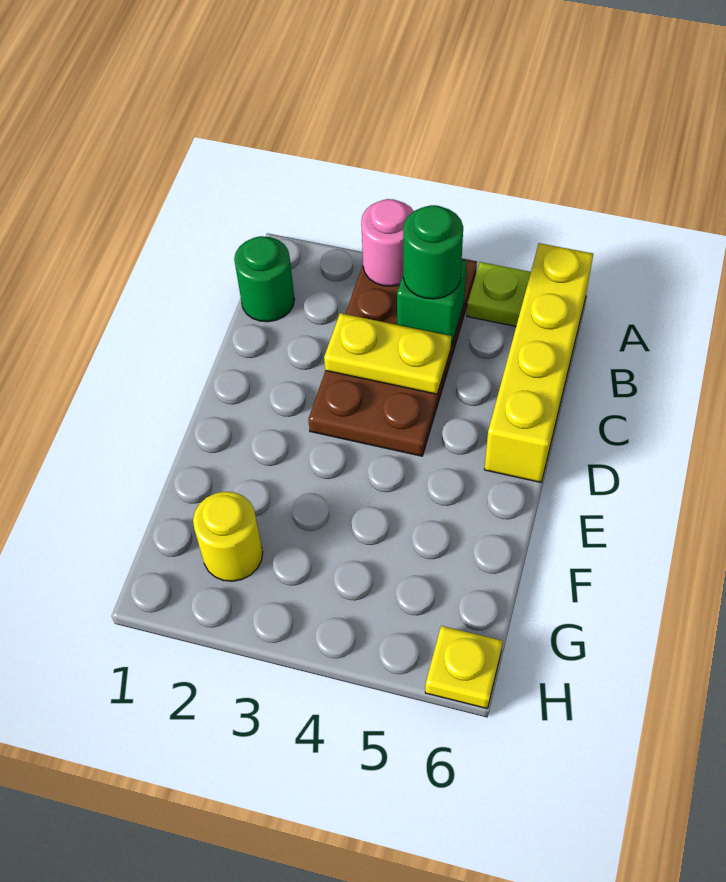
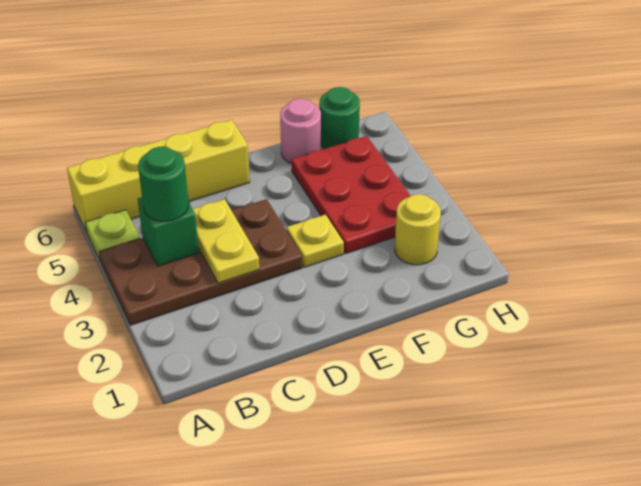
pink 1x1 round brick [361,199,414,286] -> pink 1x1 round brick moved to [280,98,321,164]
green 1x1 round brick [234,236,294,322] -> green 1x1 round brick moved to [319,87,360,149]
none -> red 2x3 plate [291,136,410,253]
yellow 1x1 plate [425,626,503,709] -> yellow 1x1 plate moved to [287,215,344,267]

